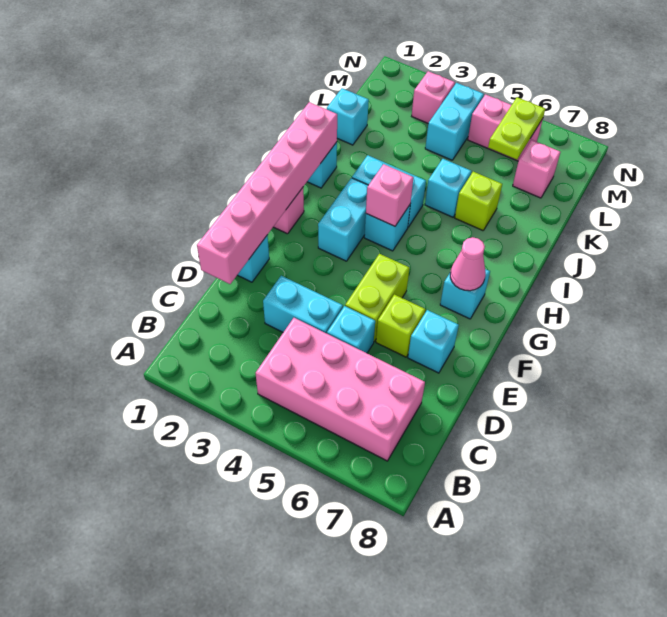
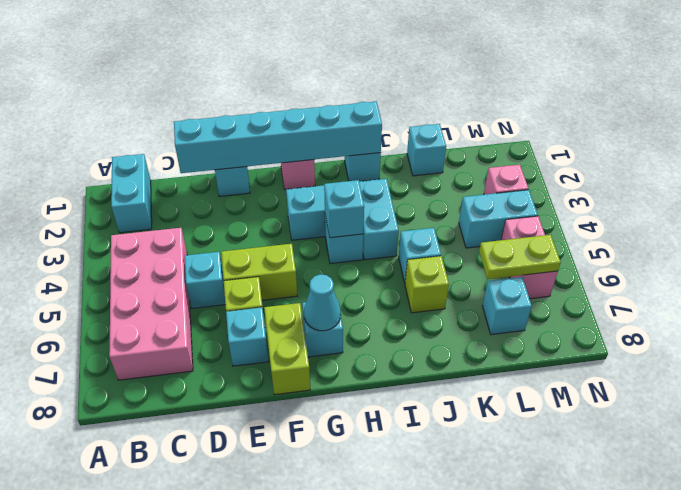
pink 1x6 brick [197,102,337,284] -> cyan 1x6 brick [174,101,382,173]
cyan 1x2 brick [263,276,343,334] -> cyan 1x2 brick moved to [111,154,152,233]
none -> lime 1x2 brick [264,303,310,395]
pink 1x1 cone [450,237,485,291] -> cyan 1x1 cone [304,274,341,331]
pink 1x1 brick [366,164,413,226] -> cyan 1x1 brick [324,180,364,238]
pink 1x1 brick [513,140,560,198] -> cyan 1x1 brick [482,277,532,335]

